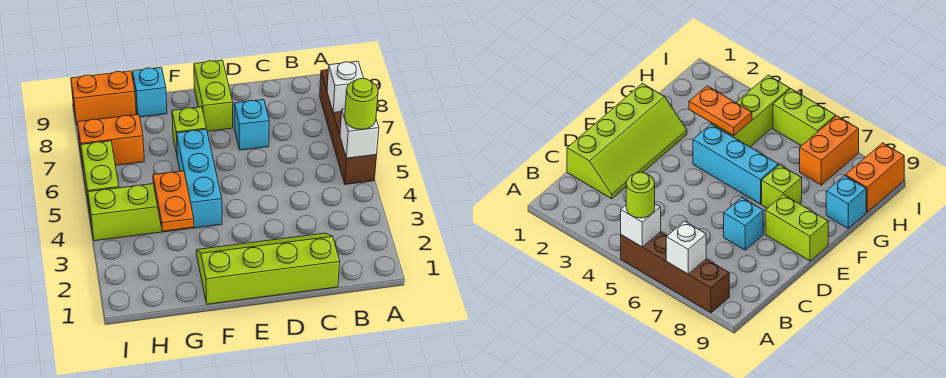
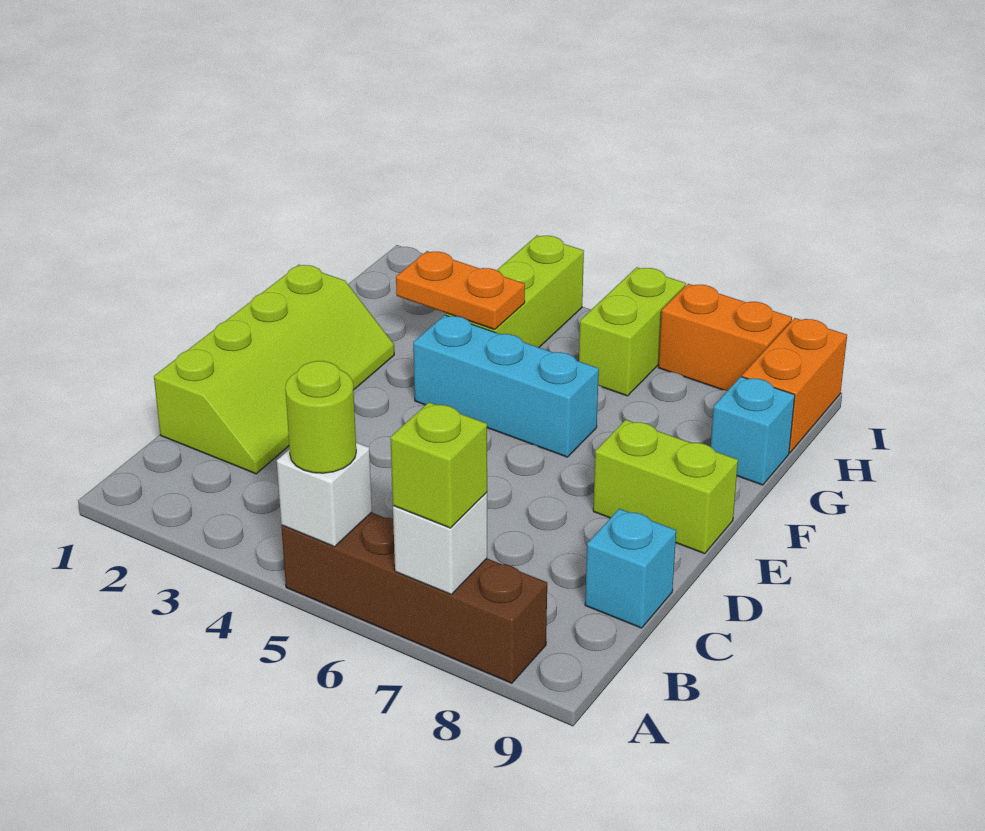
cyan 1x1 brick [234,100,269,150] -> cyan 1x1 brick moved to [585,509,676,628]
lime 1x1 brick [172,107,206,154] -> lime 1x1 brick moved to [391,402,487,528]
orange 1x2 brick [77,114,144,165] -> orange 1x2 brick turned to [658,284,792,391]
lime 1x2 brick [81,141,119,212] -> lime 1x2 brick turned to [579,267,686,396]

